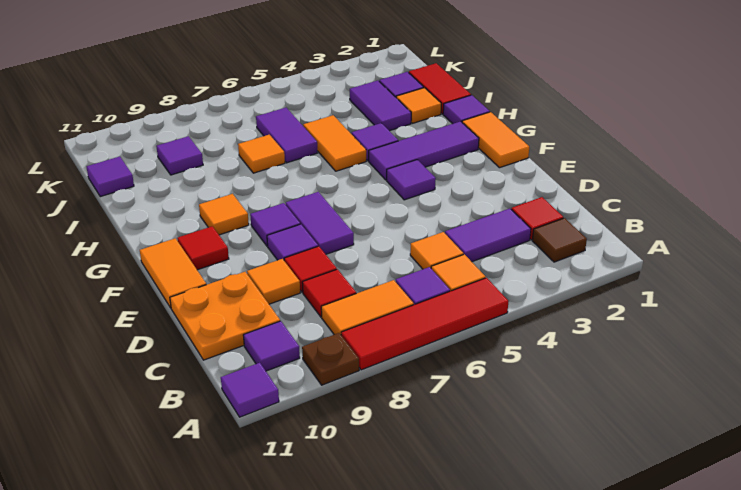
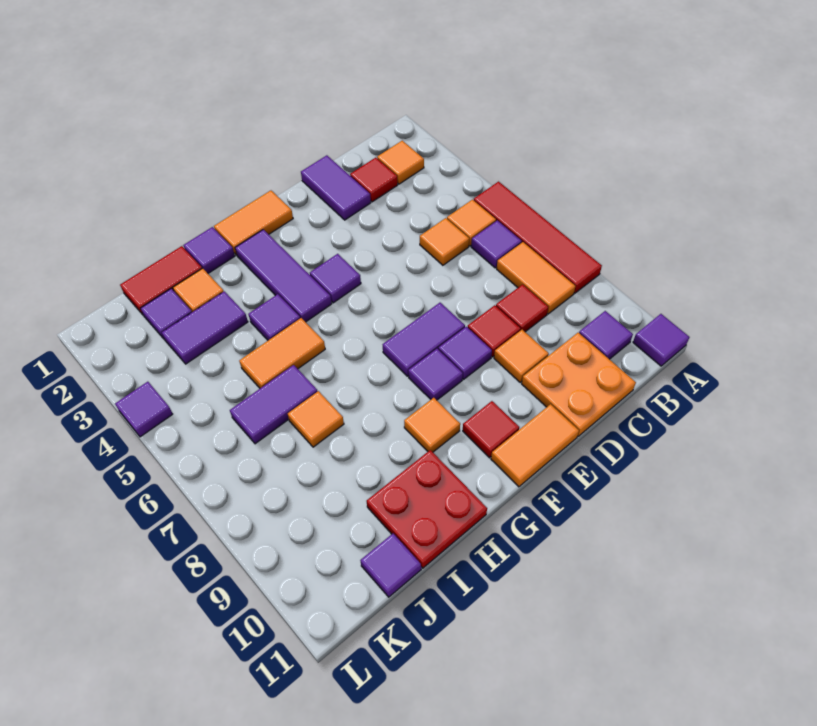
brown 1x1 plate [302,333,359,385] -> none
brown 1x1 tile [532,218,587,262] -> orange 1x1 tile [377,141,424,184]
purple 1x2 tile [445,209,531,262] -> purple 1x2 tile moved to [301,155,371,220]
none -> red 2x2 plate [367,450,487,568]
purple 1x1 tile [156,136,203,175] -> purple 1x1 tile moved to [115,382,172,437]

